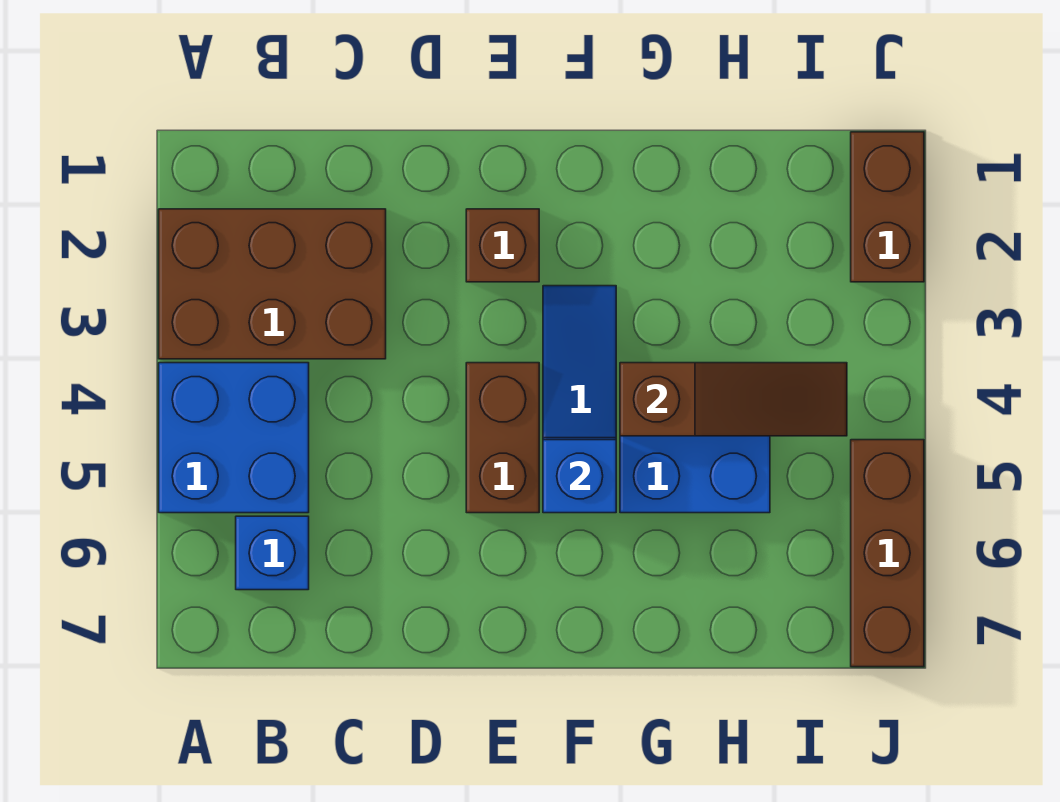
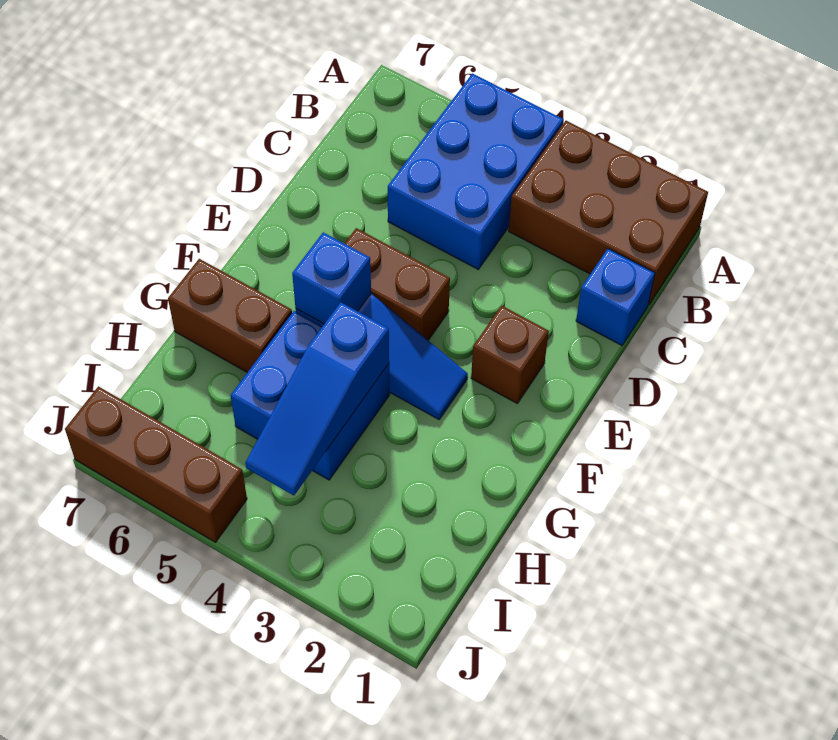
brown 2x3 brick [159,209,386,359] -> brown 2x3 brick turned to [509,121,708,305]
blue 2x2 brick [159,363,309,513] -> blue 2x3 brick [388,73,563,269]
blue 1x1 brick [236,516,309,590] -> blue 1x1 brick moved to [576,249,655,345]
brown 1x3 slope [620,363,847,436] -> blue 1x3 slope [245,302,389,495]
brown 1x2 brick [851,132,924,282] -> brown 1x2 brick moved to [168,259,292,372]

